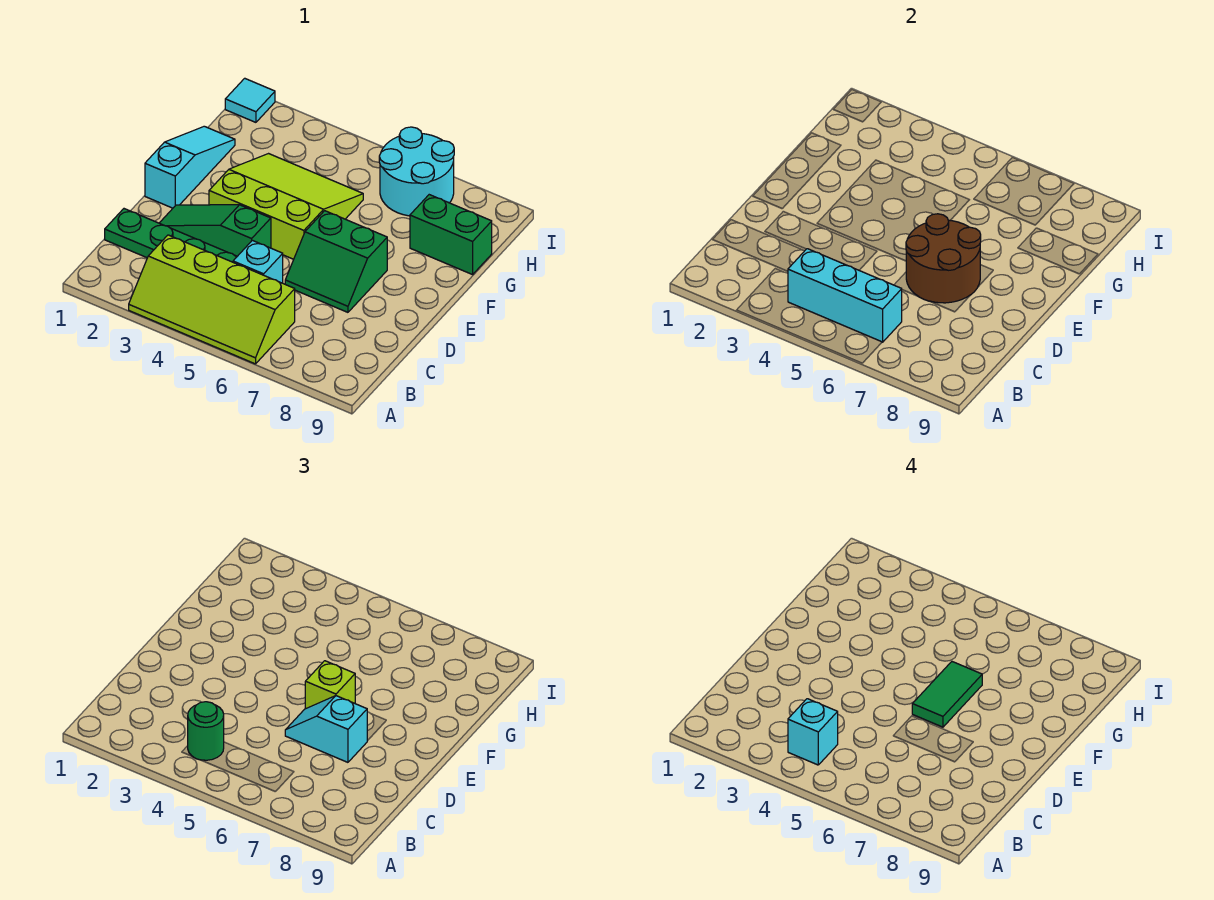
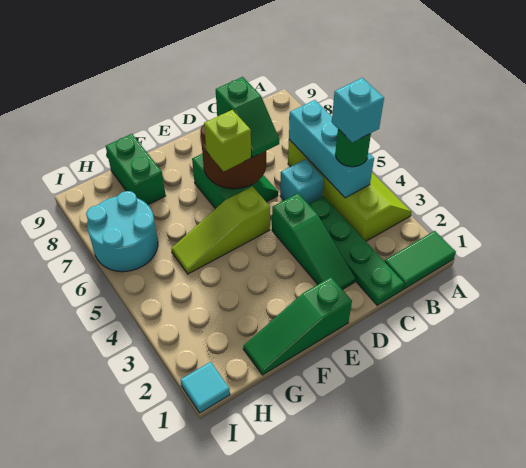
cyan 1x2 slope [285,696,367,762] -> green 1x2 slope [216,77,279,157]
cyan 1x3 slope [145,126,235,208] -> green 1x3 slope [243,277,352,375]
lime 3x3 slope [209,154,363,259] -> lime 1x3 slope [171,186,270,274]
green 1x2 tile [912,662,982,727] -> green 1x2 tile moved to [385,231,456,289]

